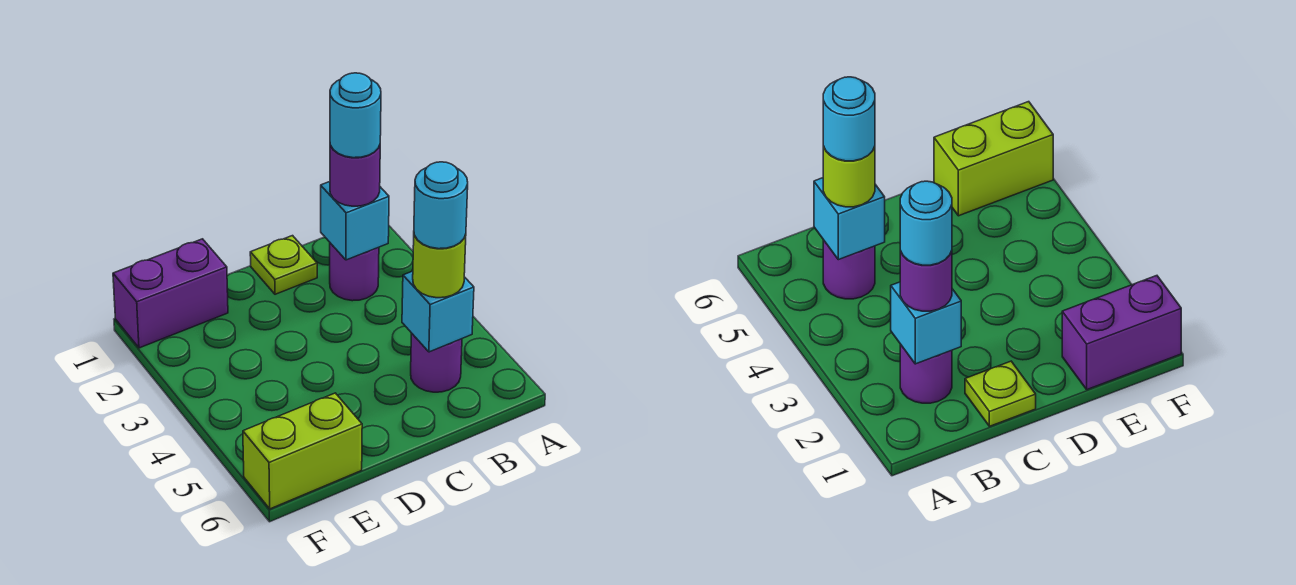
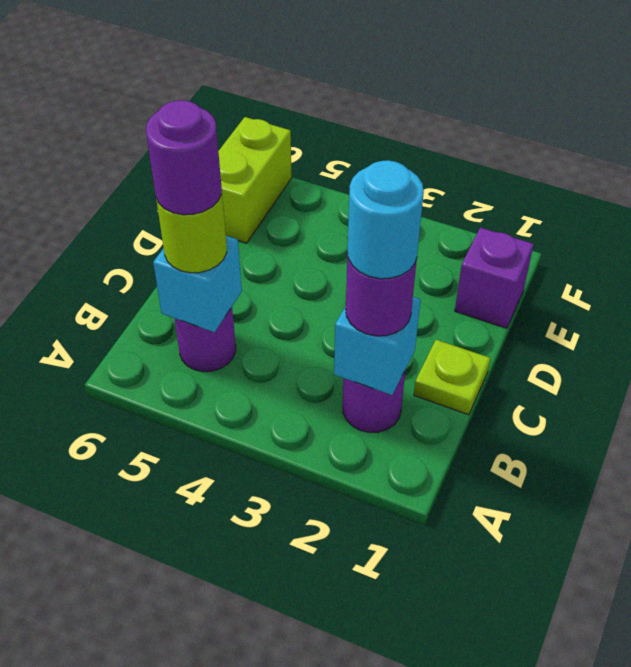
cyan 1x1 round brick [414,162,468,249] -> purple 1x1 round brick [146,100,222,215]
purple 1x2 brick [113,239,228,348] -> purple 1x1 brick [455,228,534,328]

